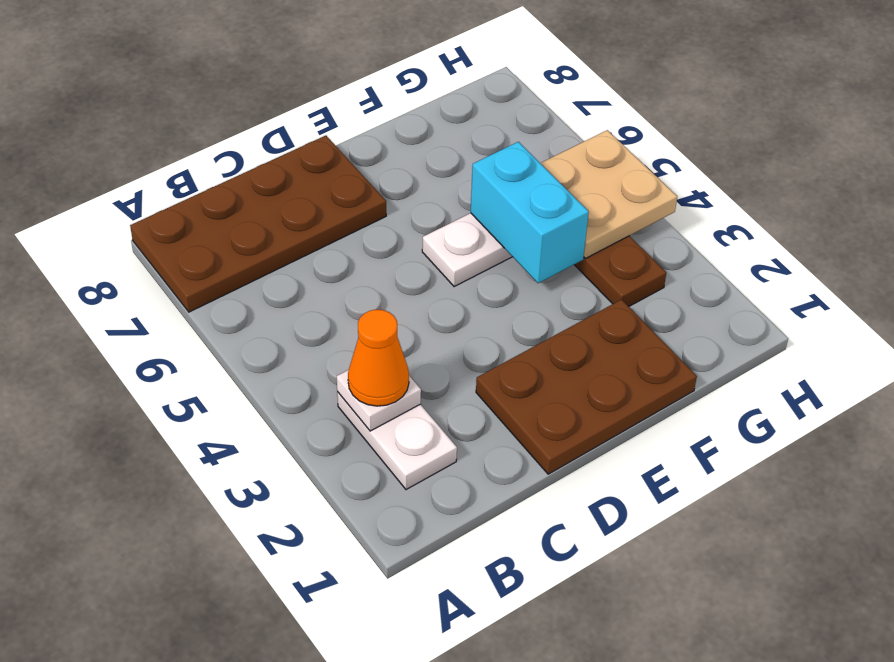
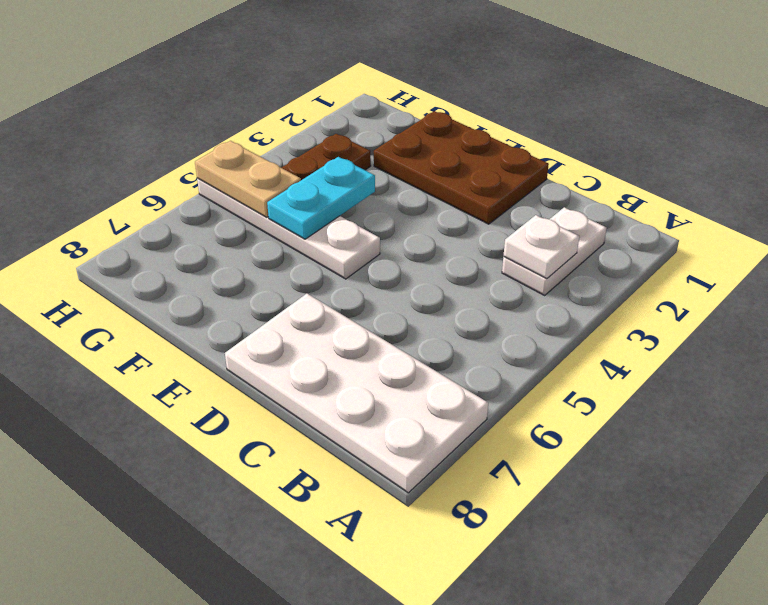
brown 2x4 plate [130,136,386,312] -> white 2x4 plate [225,294,488,493]
orange 1x1 cone [348,310,409,406] -> none
cyan 1x2 brick [471,142,589,283] -> cyan 1x2 plate [267,157,375,239]
tan 2x2 plate [541,130,677,258] -> tan 1x2 plate [195,141,301,217]

